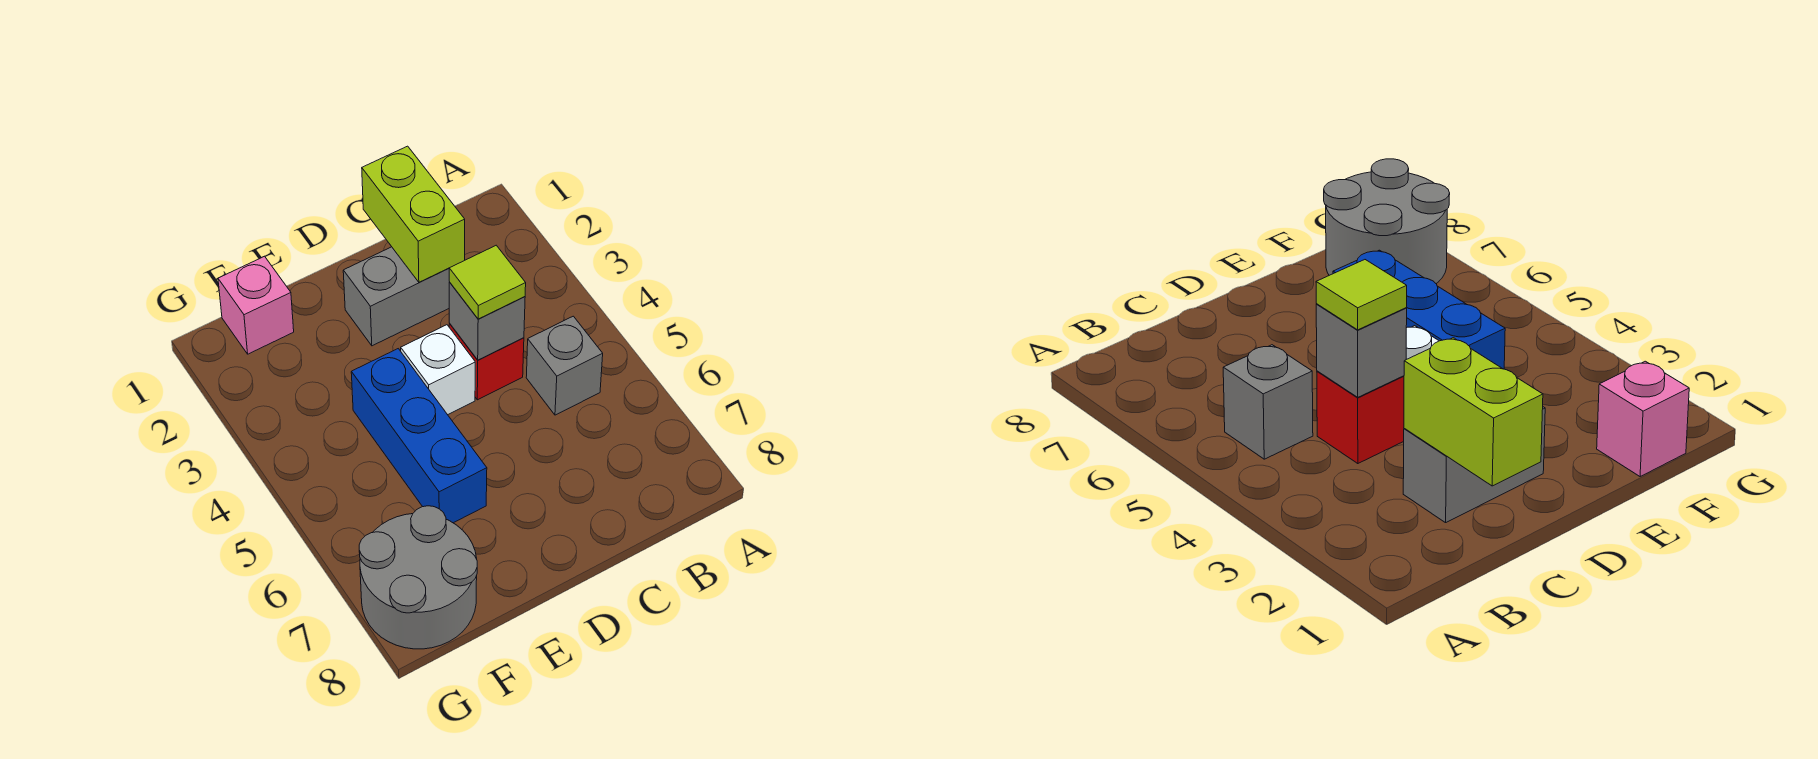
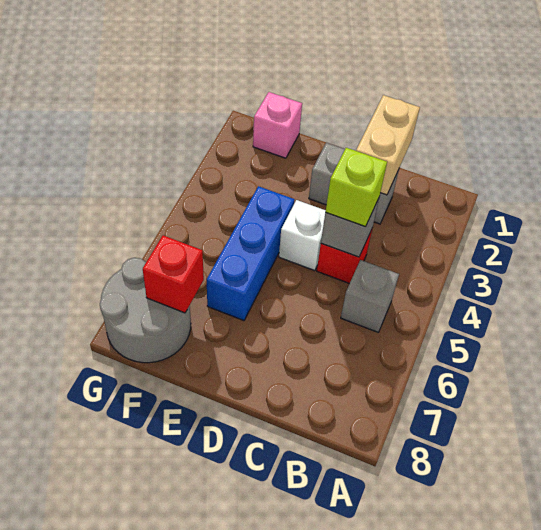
lime 1x2 brick [362,146,465,282] -> tan 1x2 brick [356,95,420,195]
lime 1x1 tile [449,245,526,319] -> lime 1x1 brick [325,148,387,227]
none -> red 1x1 brick [143,235,204,313]

